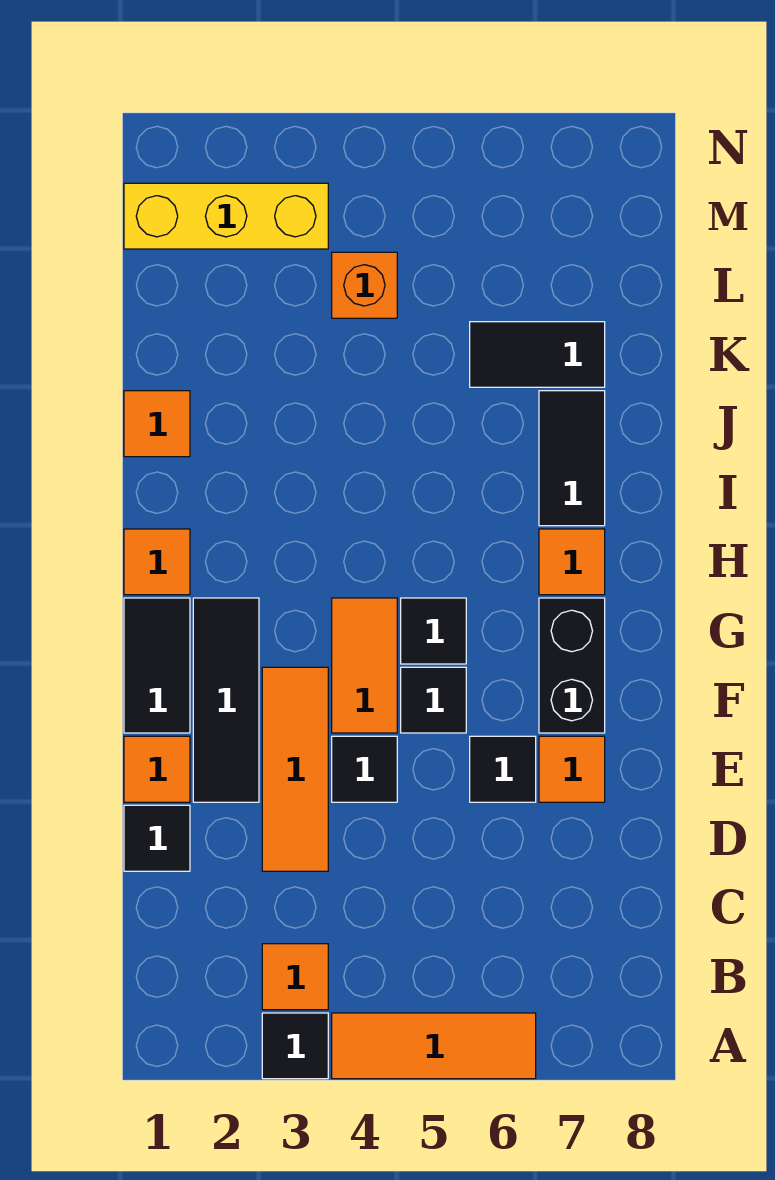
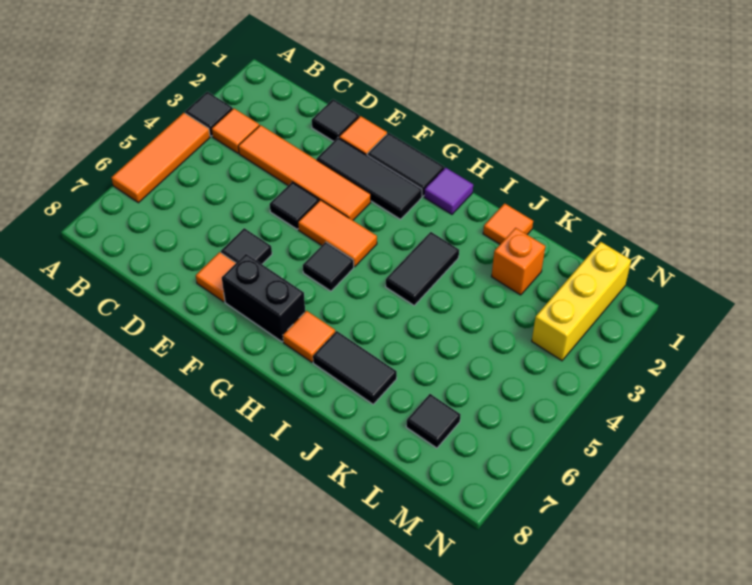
orange 1x3 tile [262,667,328,871] -> orange 1x4 tile [238,125,371,220]
black 1x1 tile [401,667,466,733] -> black 1x1 tile moved to [406,394,461,448]
orange 1x1 tile [124,529,190,595] -> purple 1x1 tile [424,168,473,214]
black 1x2 tile [470,322,605,387] -> black 1x2 tile moved to [386,232,459,305]
orange 1x1 brick [332,252,397,318] -> orange 1x1 brick moved to [492,228,545,295]

